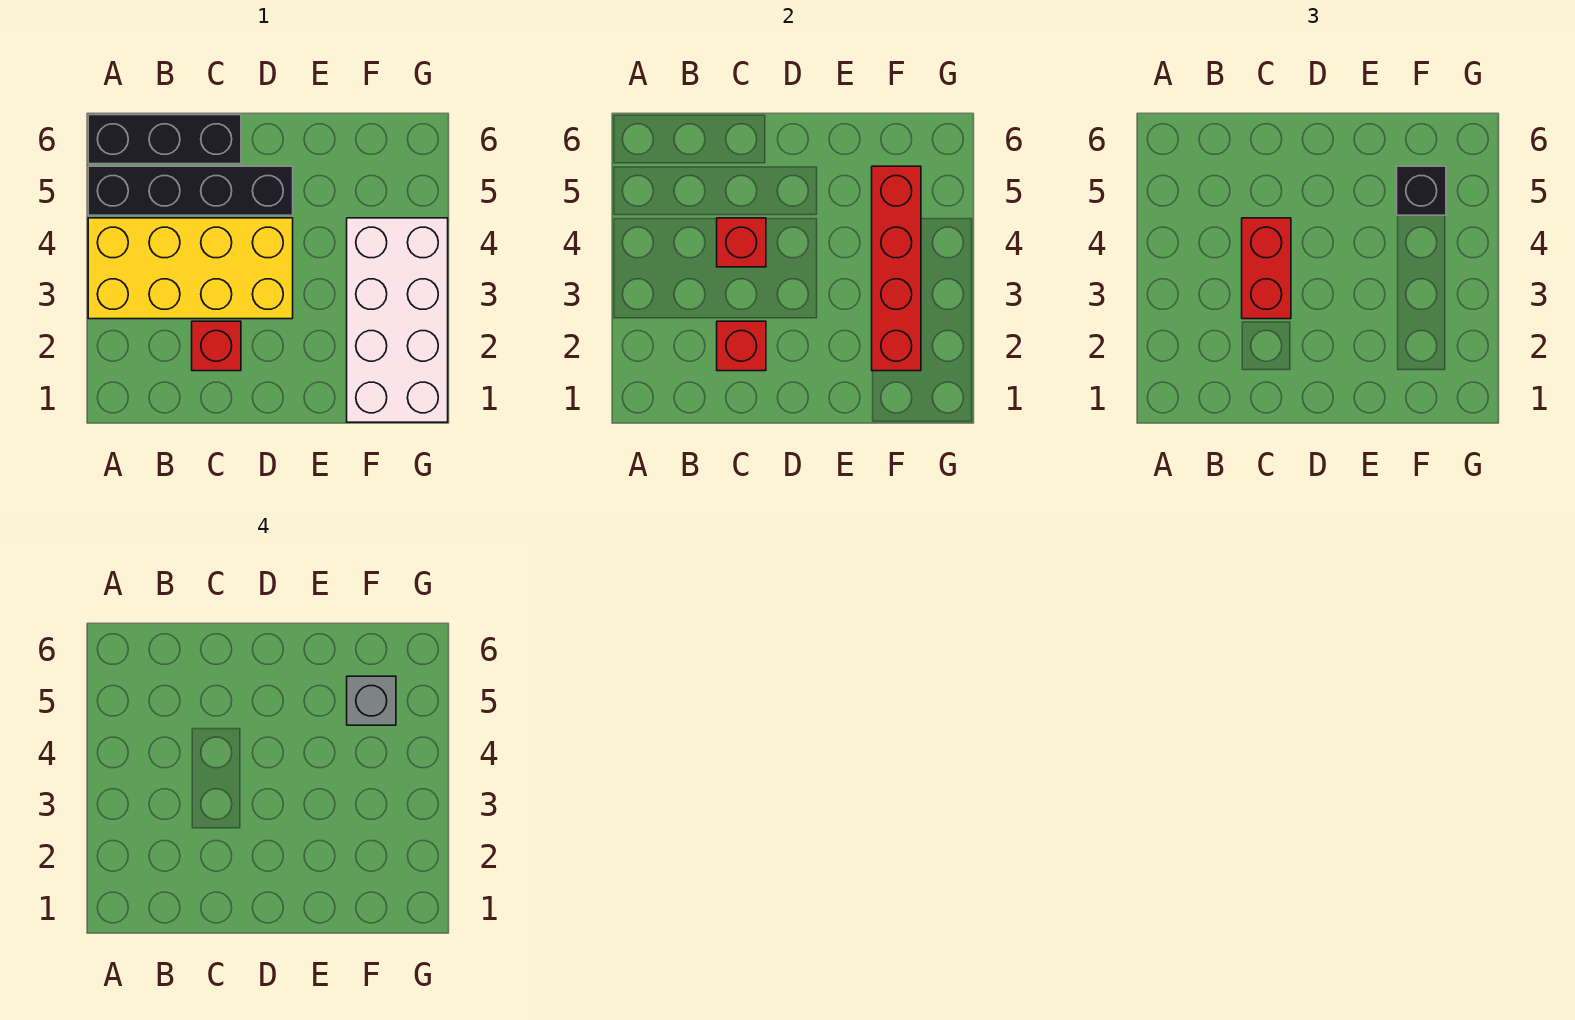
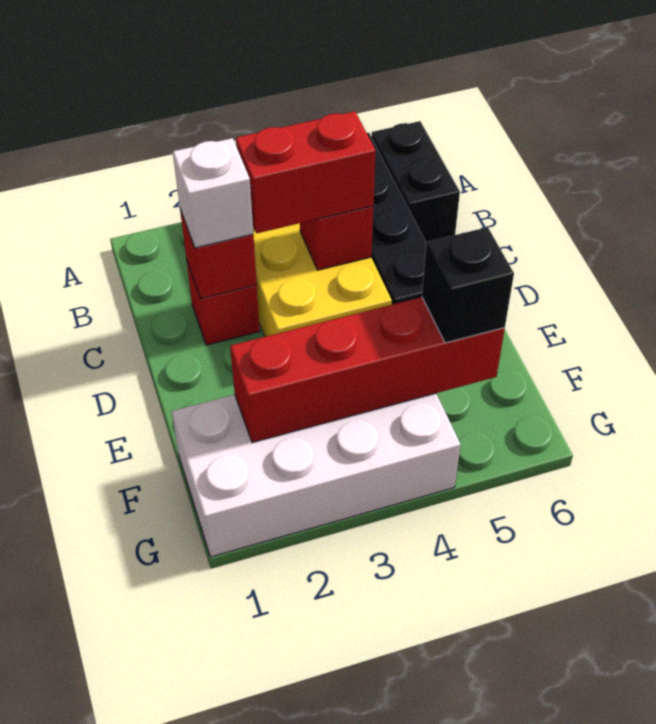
black 1x3 brick [88,115,241,164] -> black 1x2 brick [371,121,460,242]
none -> white 1x1 brick [173,138,253,248]
grey 1x1 brick [347,676,396,725] -> none

